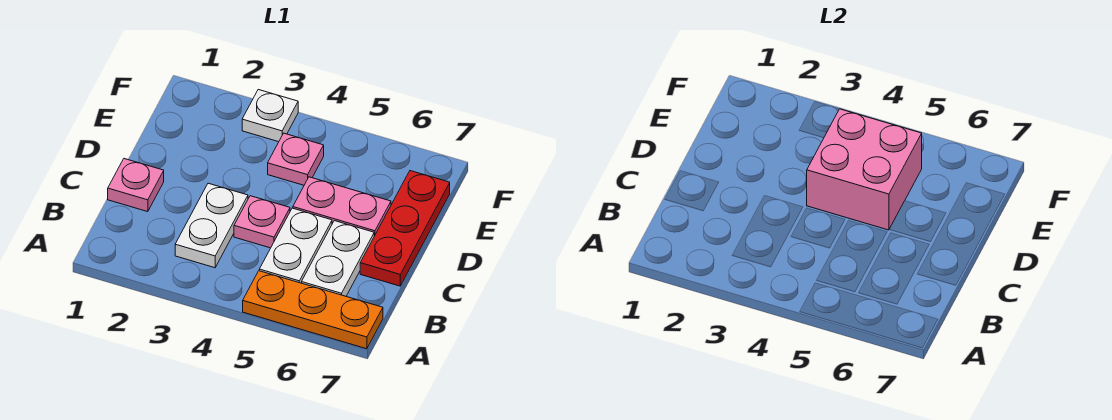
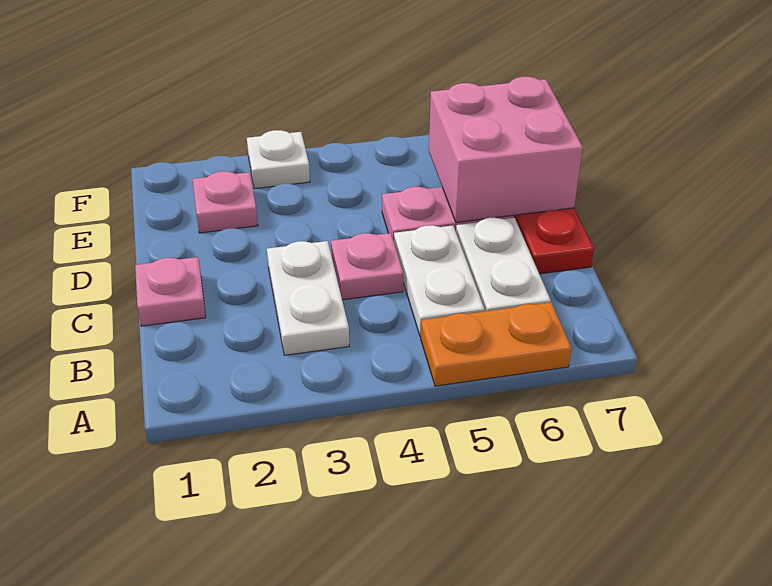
orange 1x3 plate [243,271,383,349] -> orange 1x2 plate [421,302,572,386]
pink 2x2 brick [807,109,922,230] -> pink 2x2 brick moved to [429,77,583,222]
pink 1x1 plate [268,133,324,185] -> pink 1x1 plate moved to [192,171,258,233]

